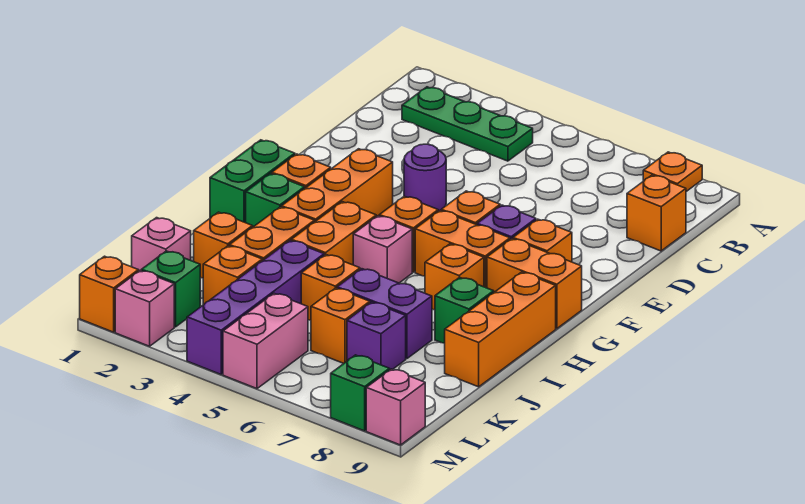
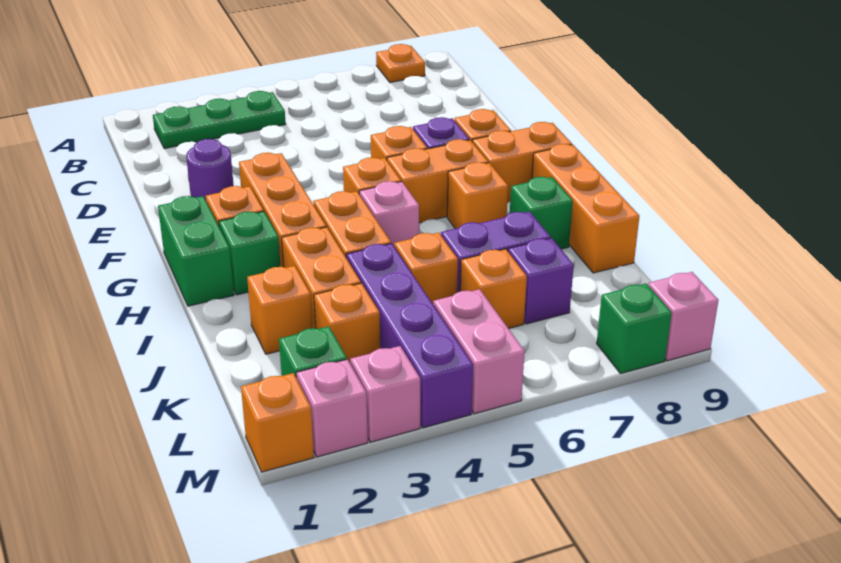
orange 1x1 brick [627,175,686,251] -> none
purple 1x1 round brick [404,144,446,211] -> purple 1x1 round brick moved to [186,139,234,200]
pink 1x1 brick [132,218,191,271] -> pink 1x1 brick moved to [350,346,420,442]

